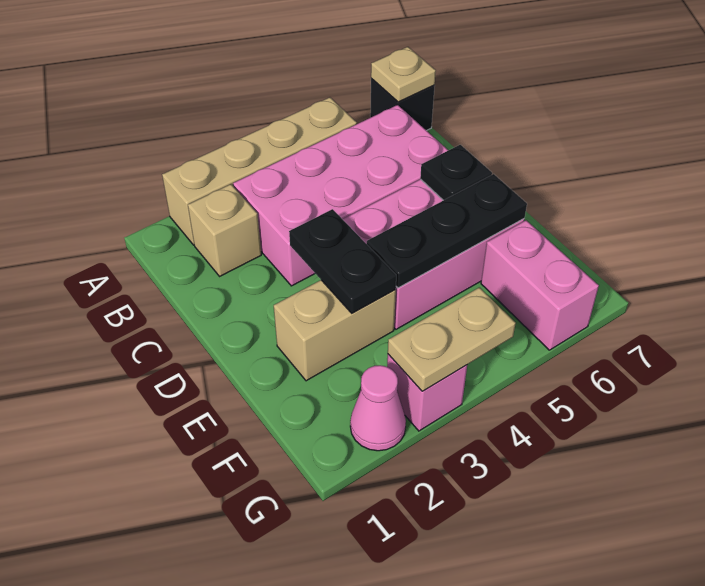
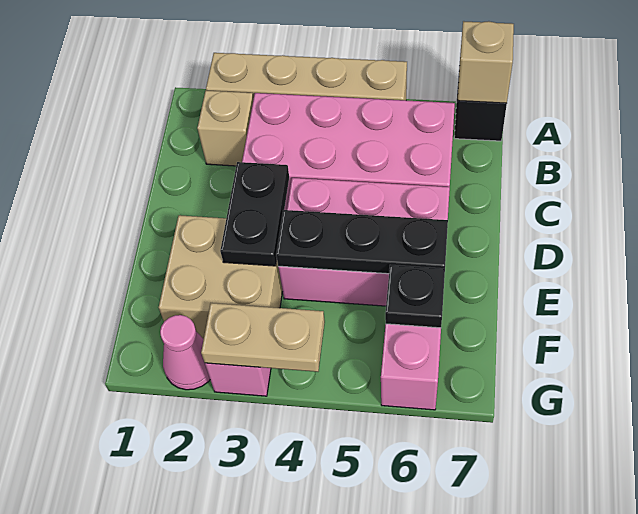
tan 1x1 plate [371,47,436,102] -> tan 1x1 brick [457,21,514,104]
black 1x1 plate [420,145,492,200] -> black 1x1 plate moved to [385,265,445,328]
tan 1x2 brick [274,280,396,381] -> tan 2x2 brick [159,215,283,339]

